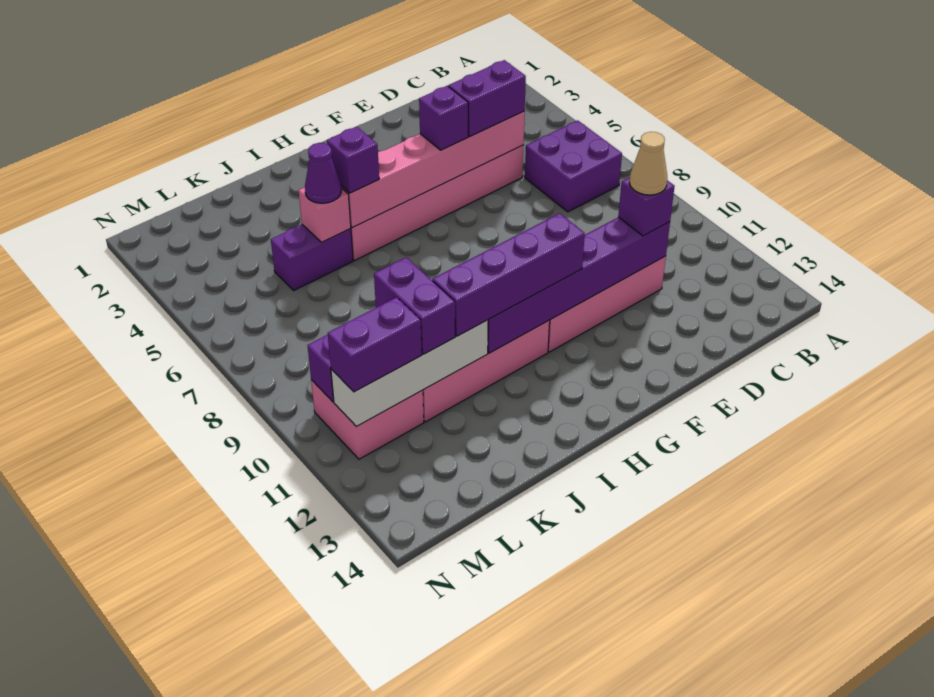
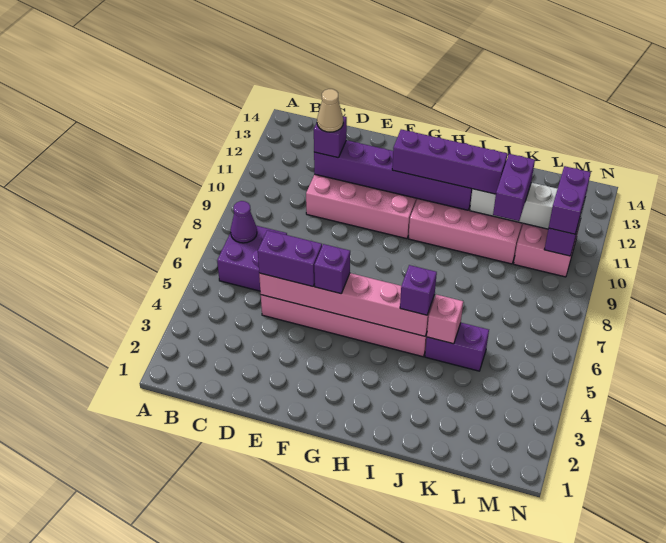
purple 1x1 cone [305,143,341,203] -> purple 1x1 cone moved to [231,201,257,243]
purple 1x2 brick [328,297,422,392] -> purple 1x2 brick turned to [549,166,591,234]

